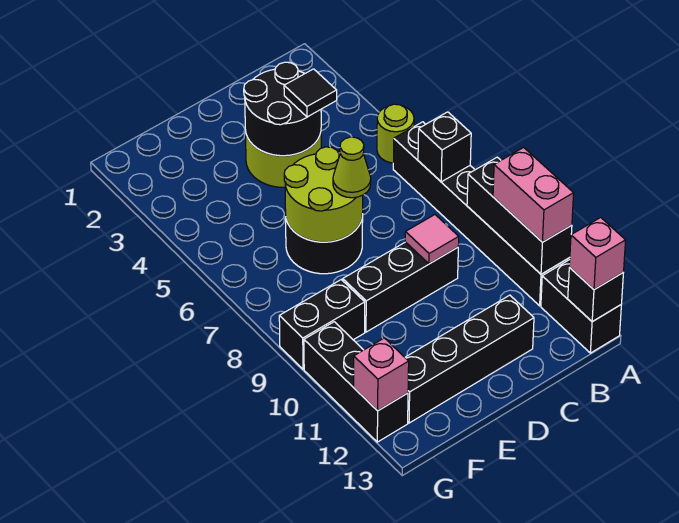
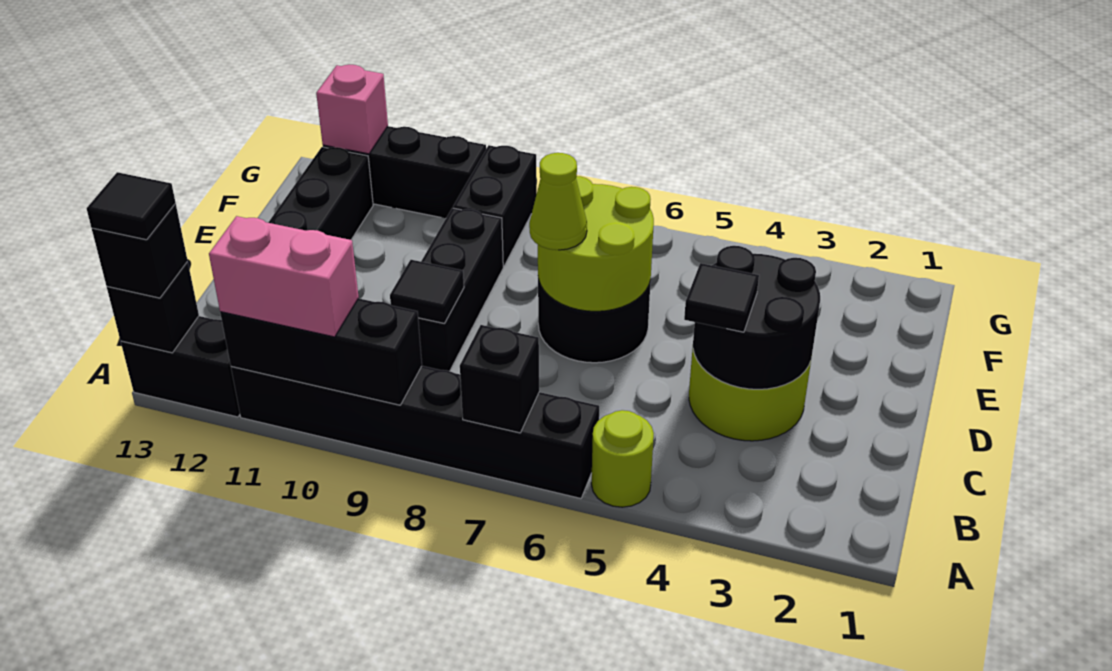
pink 1x1 brick [569,217,626,290] -> black 1x1 brick [92,204,188,298]
none -> black 1x1 tile [87,172,176,240]
pink 1x1 tile [405,215,459,264] -> black 1x1 tile [390,260,464,324]

